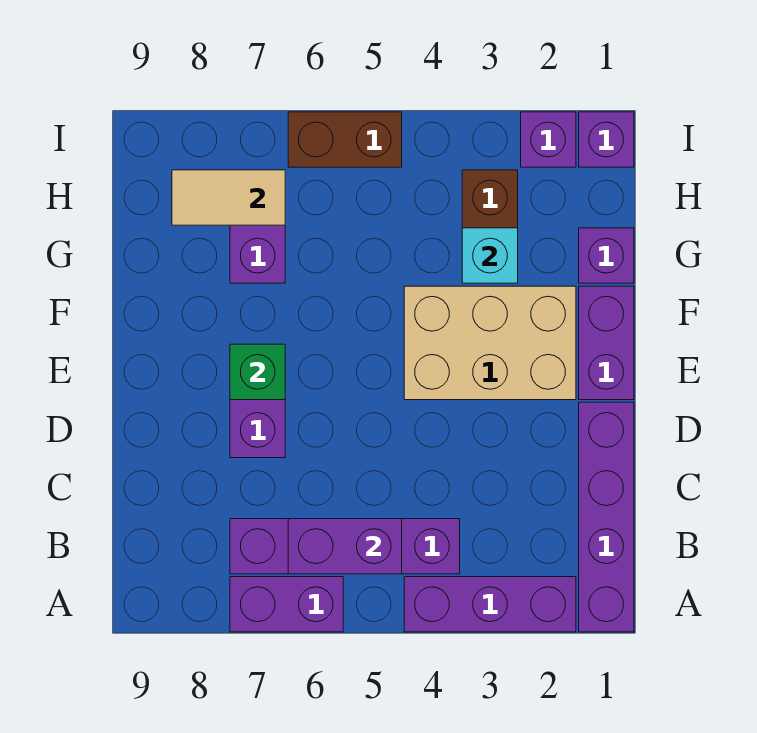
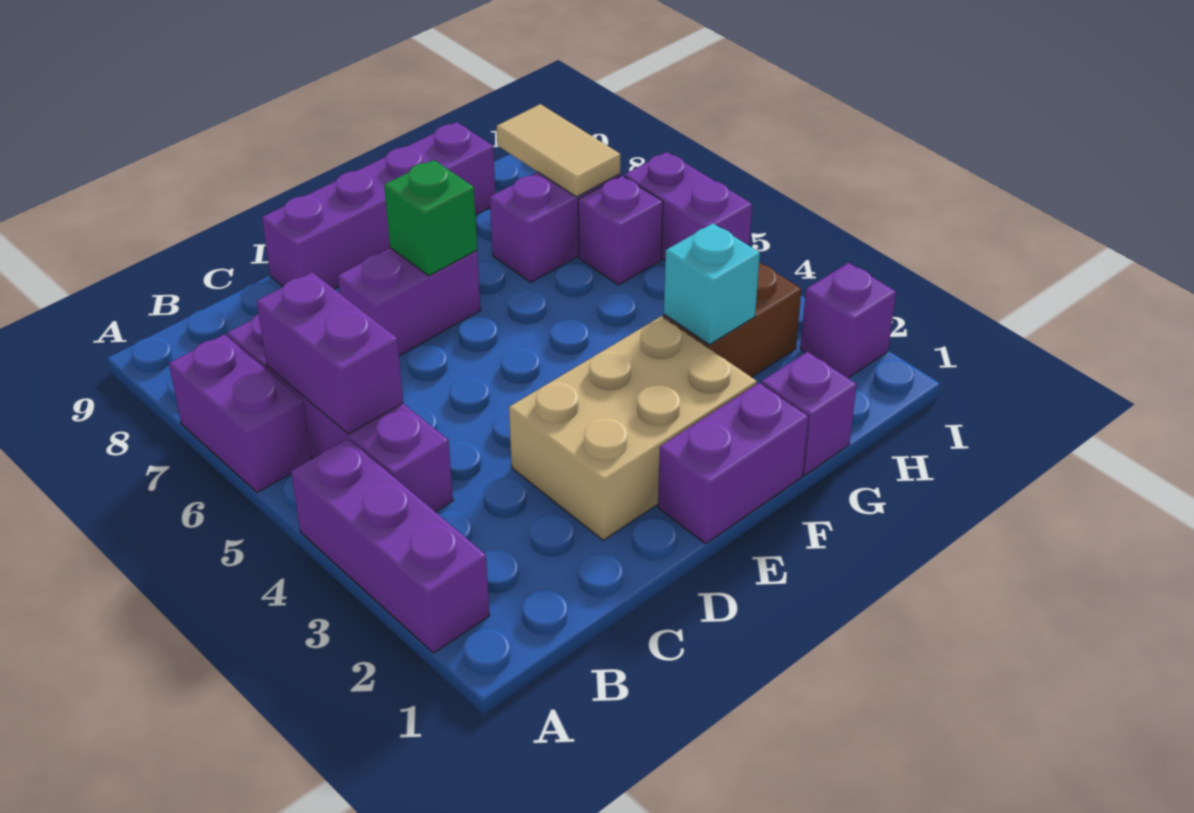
purple 1x4 brick [579,402,634,632] -> purple 1x4 brick moved to [262,122,495,289]
tan 2x3 brick [404,286,576,400] -> tan 2x3 brick turned to [509,316,757,540]
purple 1x1 brick [579,112,634,167] -> purple 1x1 brick moved to [578,176,663,285]
brown 1x2 brick [288,112,402,167] -> purple 1x2 brick [624,152,752,260]

